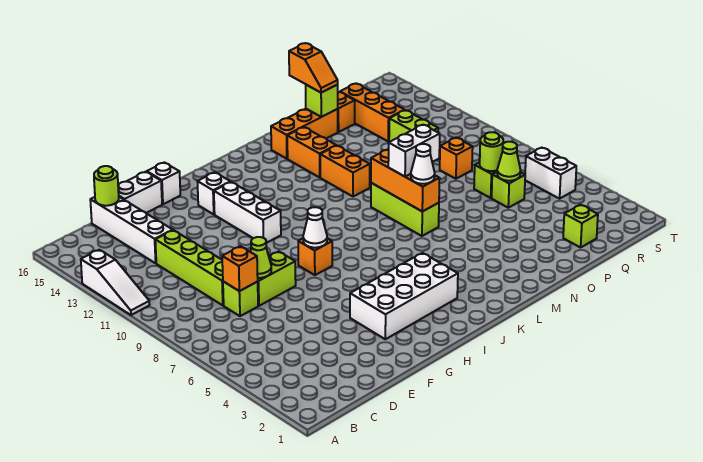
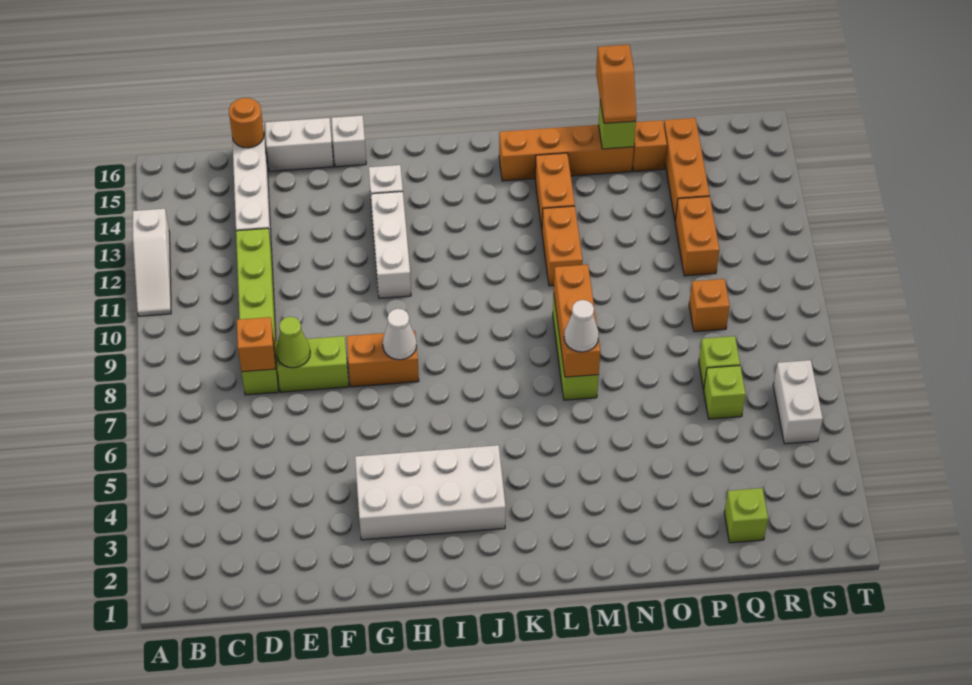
lime 1x1 round brick [94,166,119,206] -> orange 1x1 round brick [229,98,264,148]
orange 1x1 brick [298,238,332,275] -> orange 1x2 brick [347,331,419,387]
white 1x2 brick [388,125,440,177] -> none
orange 1x3 brick [271,109,338,159] -> orange 1x4 brick [499,125,634,181]
lime 1x1 cone [497,142,521,181] -> none
lime 1x1 round brick [480,132,503,171] -> none
lime 1x2 brick [389,110,438,142] -> orange 1x2 brick [675,196,719,276]

